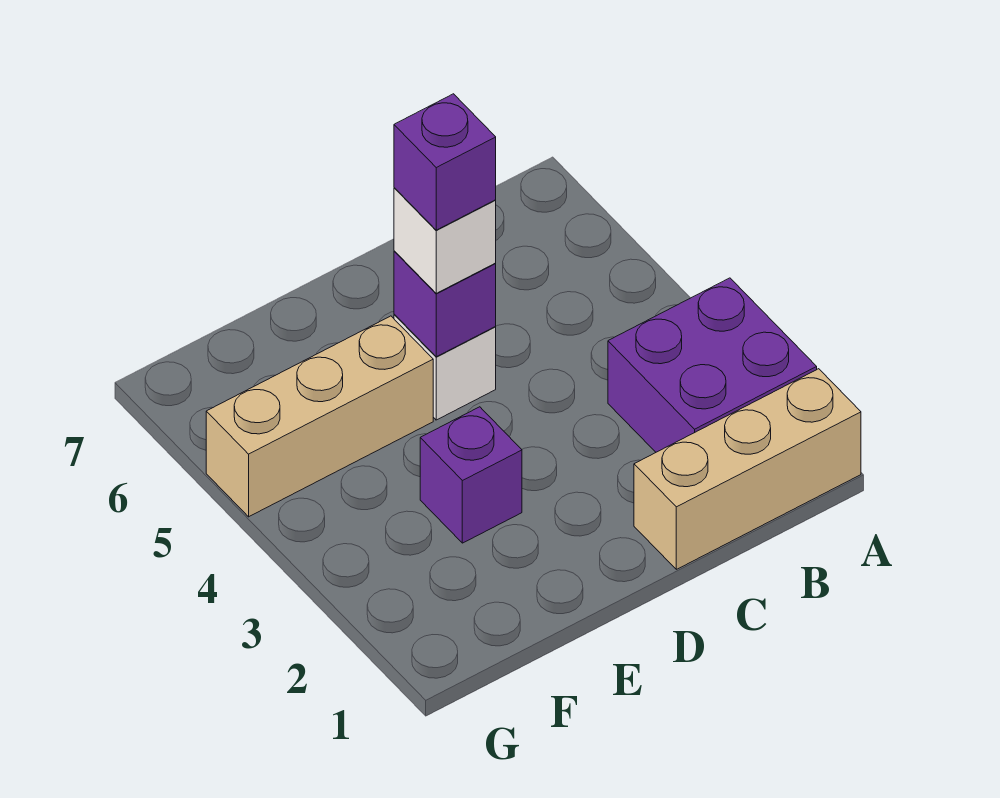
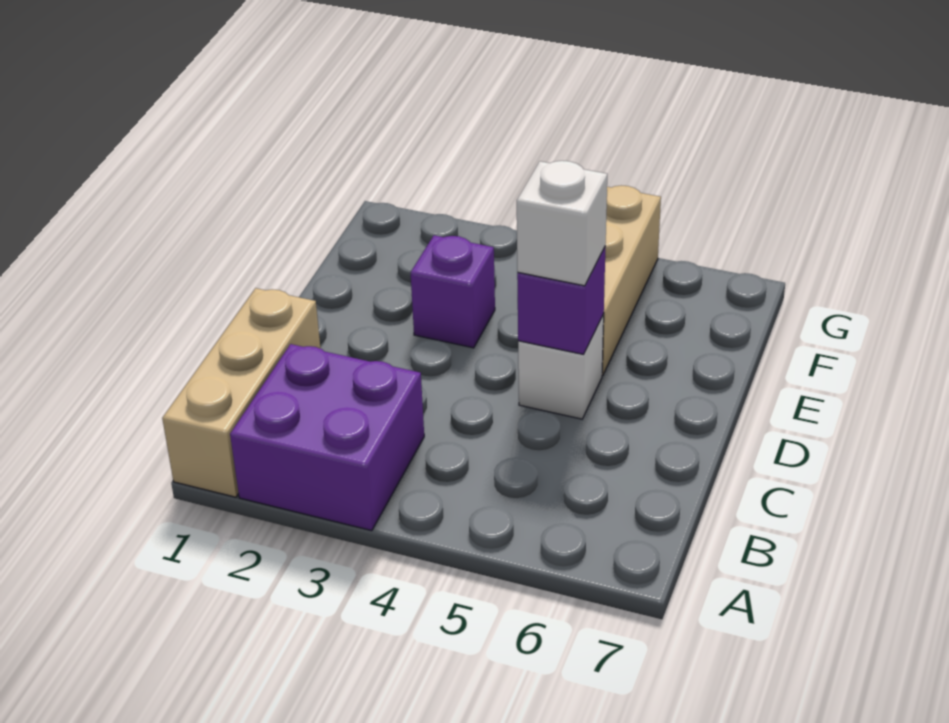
purple 1x1 brick [394,94,496,230] -> none

